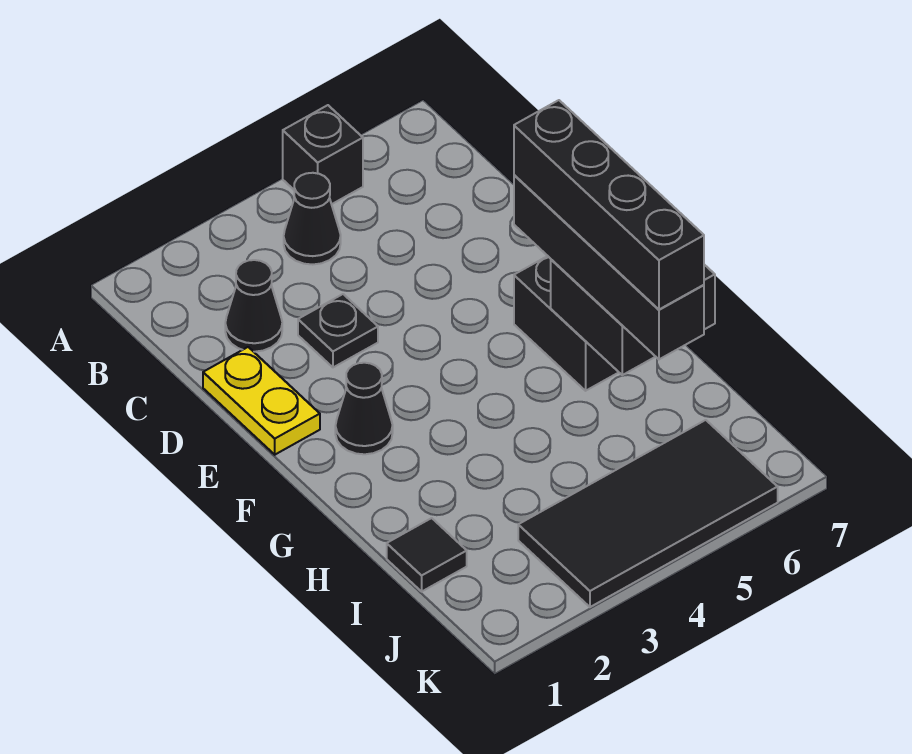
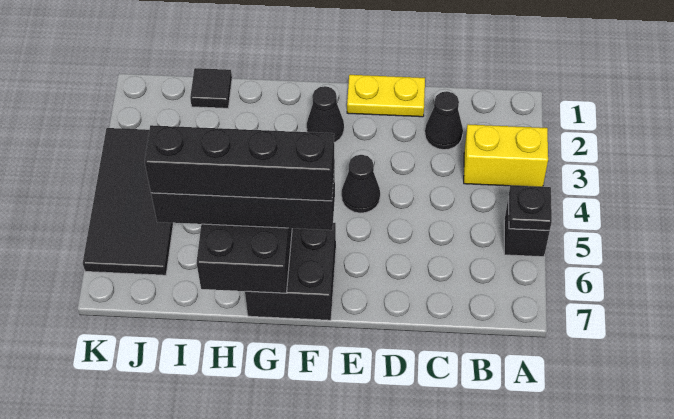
none -> yellow 1x2 brick [464,124,548,187]
black 1x1 cone [284,173,341,265] -> black 1x1 cone moved to [342,155,380,213]
black 1x1 plate [298,294,378,367] -> black 1x1 plate moved to [509,185,552,231]

